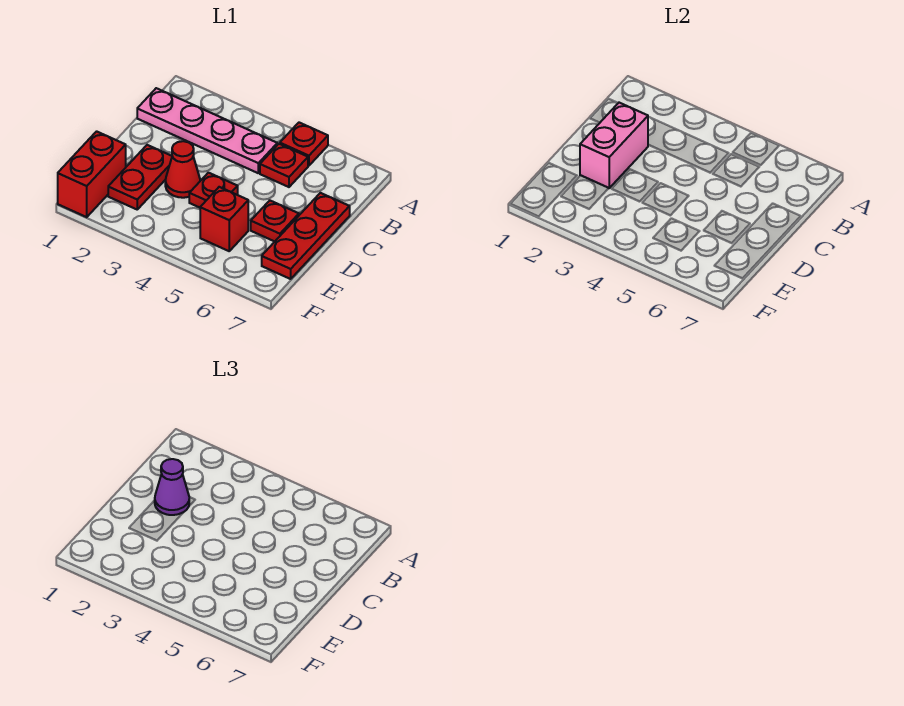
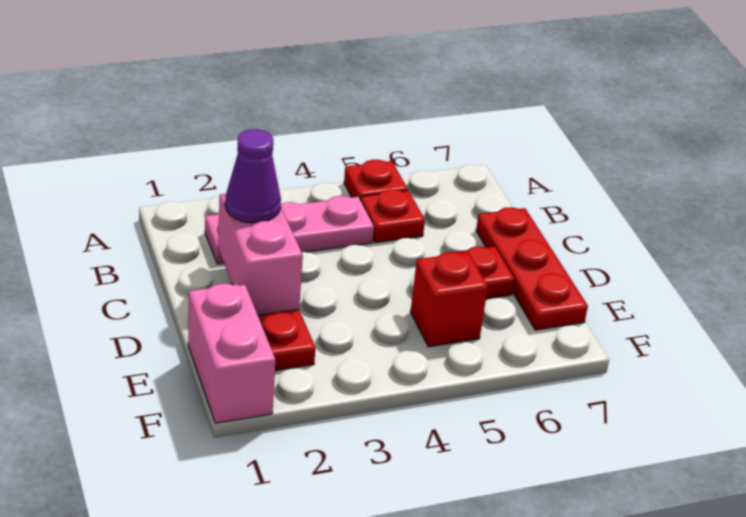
pink 1x4 plate [137,88,277,173] -> pink 1x3 plate [205,196,374,264]
red 1x1 cone [165,141,200,198] -> none
red 1x1 plate [189,173,238,208] -> none
red 1x2 brick [58,131,126,217] -> pink 1x2 brick [188,283,275,423]

